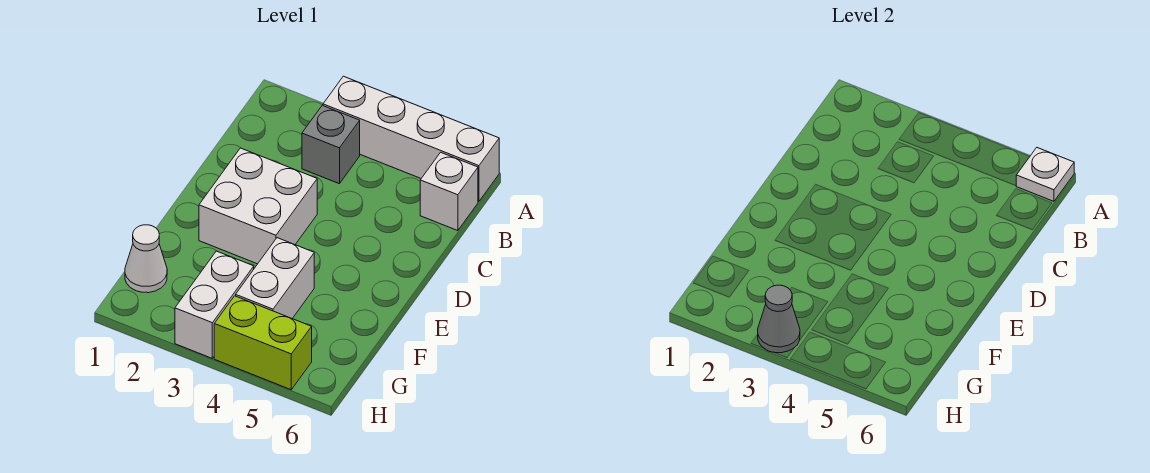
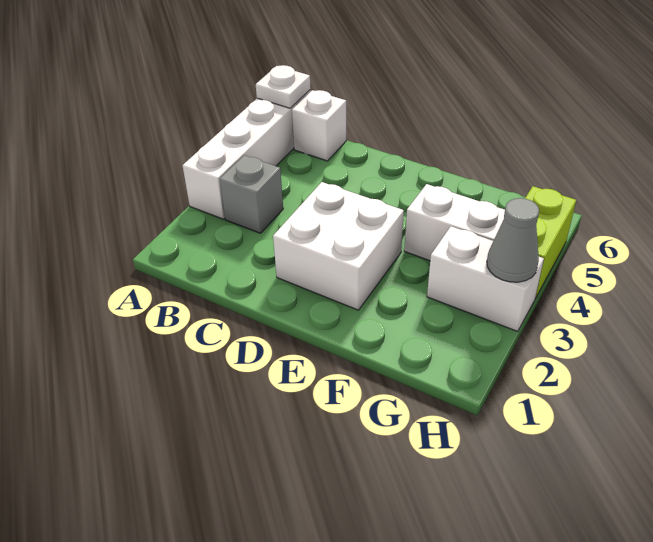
white 1x1 cone [125,225,167,293] -> none

